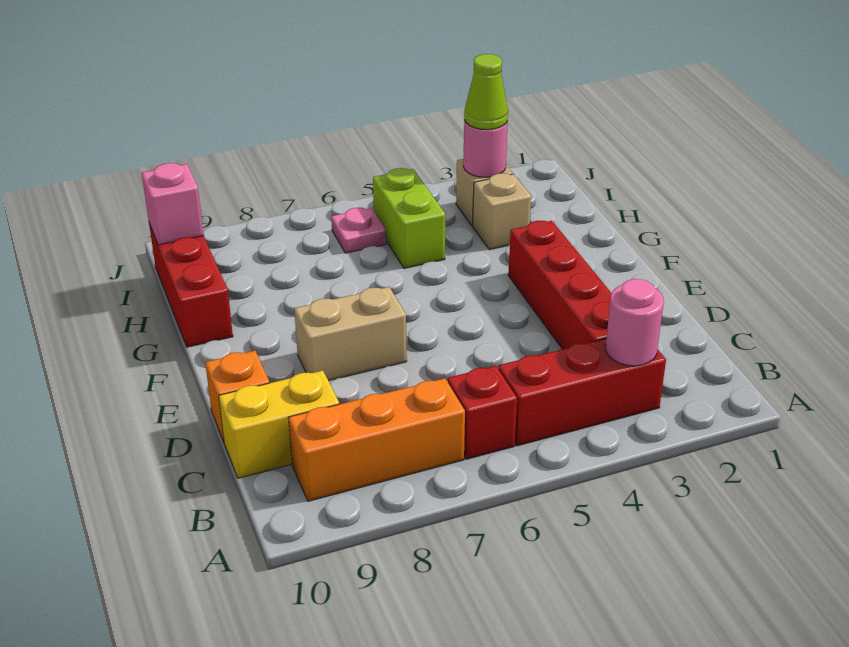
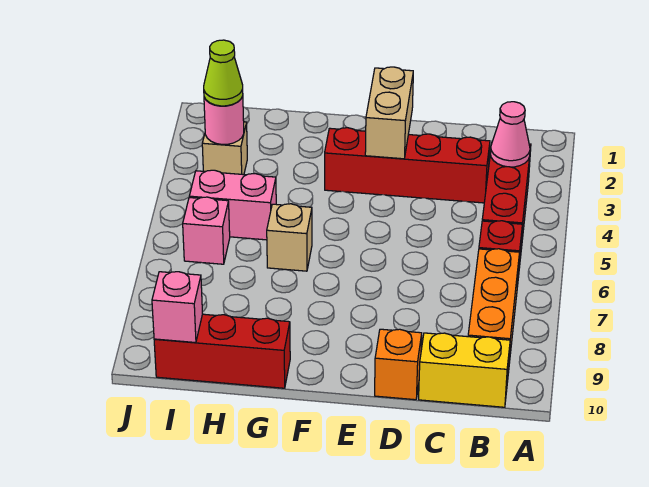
pink 1x1 round brick [606,279,664,366] -> pink 1x1 cone [491,102,530,167]
yellow 1x2 brick [219,371,339,478] -> yellow 1x2 brick turned to [419,333,510,407]
tan 1x2 brick [294,287,407,381] -> tan 1x2 brick moved to [365,67,413,159]
tan 1x1 brick [473,173,531,250] -> tan 1x1 brick moved to [267,204,312,271]
lime 1x2 brick [373,168,445,268] -> pink 1x2 brick [189,170,276,240]
pink 1x1 plate [331,208,386,253] -> pink 1x1 brick [183,197,230,264]

